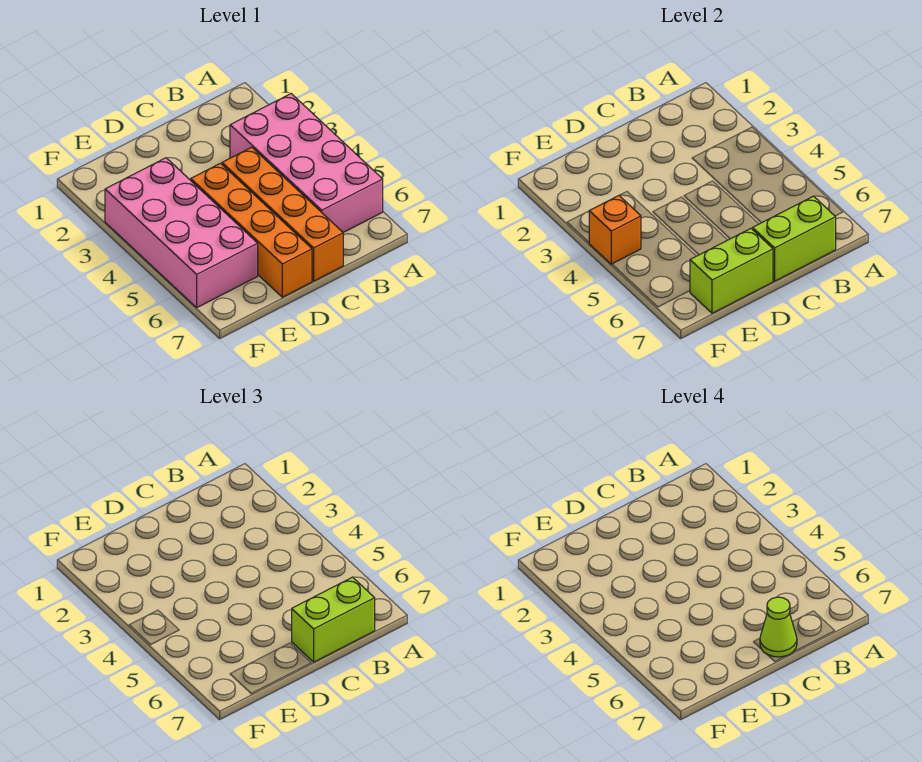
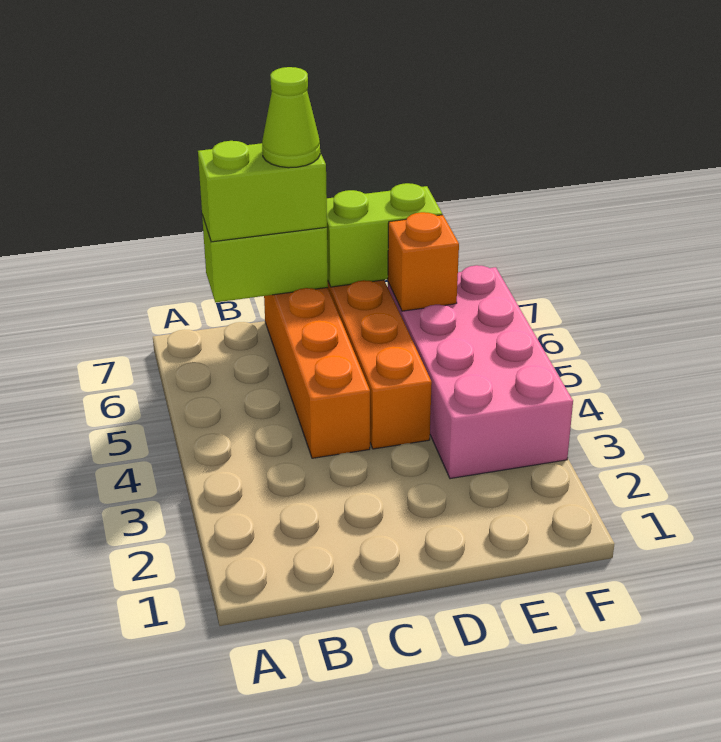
pink 2x4 brick [230,94,383,232] -> none
orange 1x1 brick [589,196,641,264] -> orange 1x1 brick moved to [388,212,459,311]

